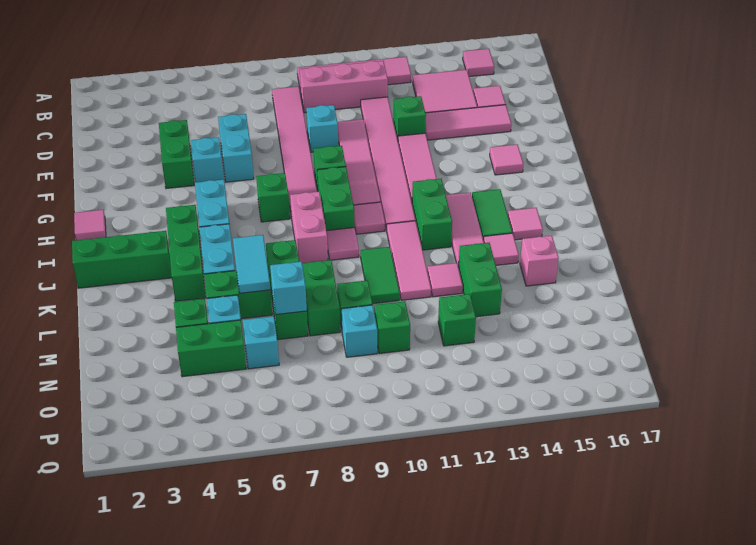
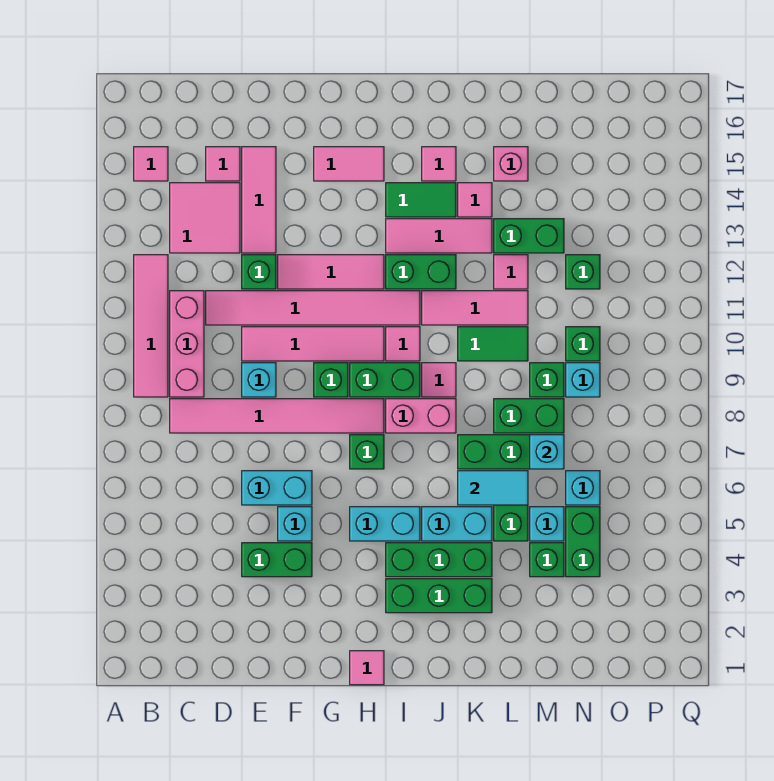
pink 1x1 tile [490,144,523,175] -> pink 1x2 tile [314,147,384,181]
green 1x3 brick [72,231,172,288] -> green 1x3 brick turned to [386,579,492,613]

